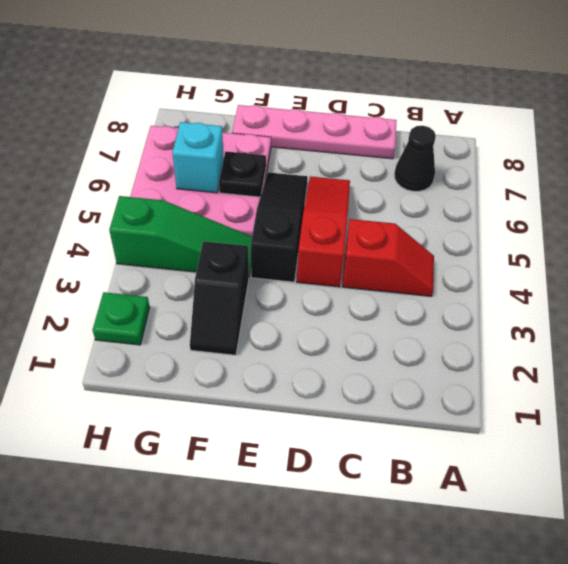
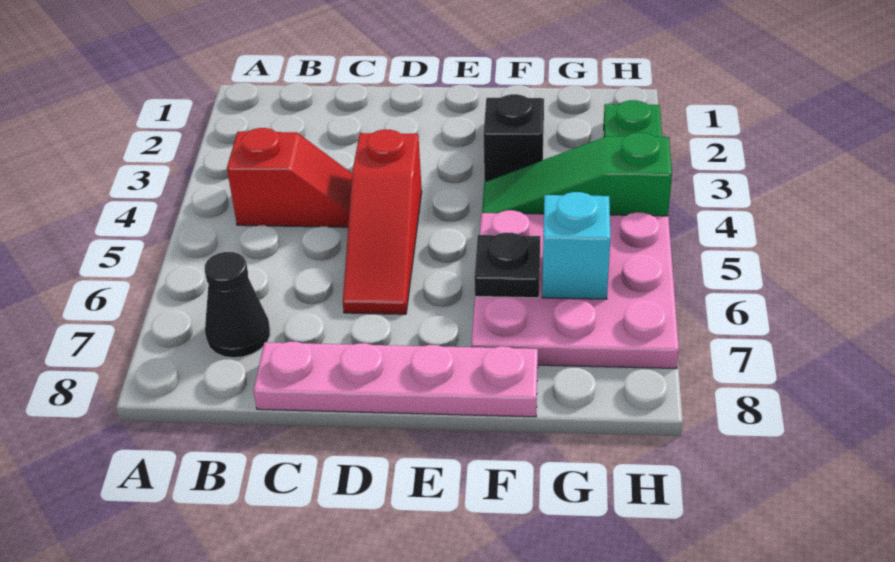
red 1x2 slope [342,219,434,296] -> red 1x2 slope turned to [227,128,352,227]
black 1x3 slope [251,172,308,282] -> none

